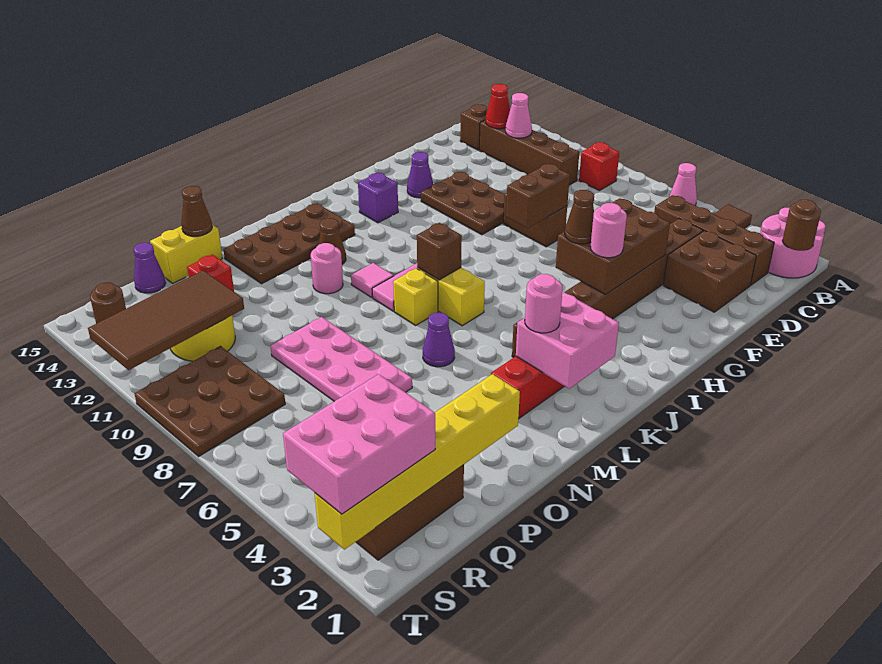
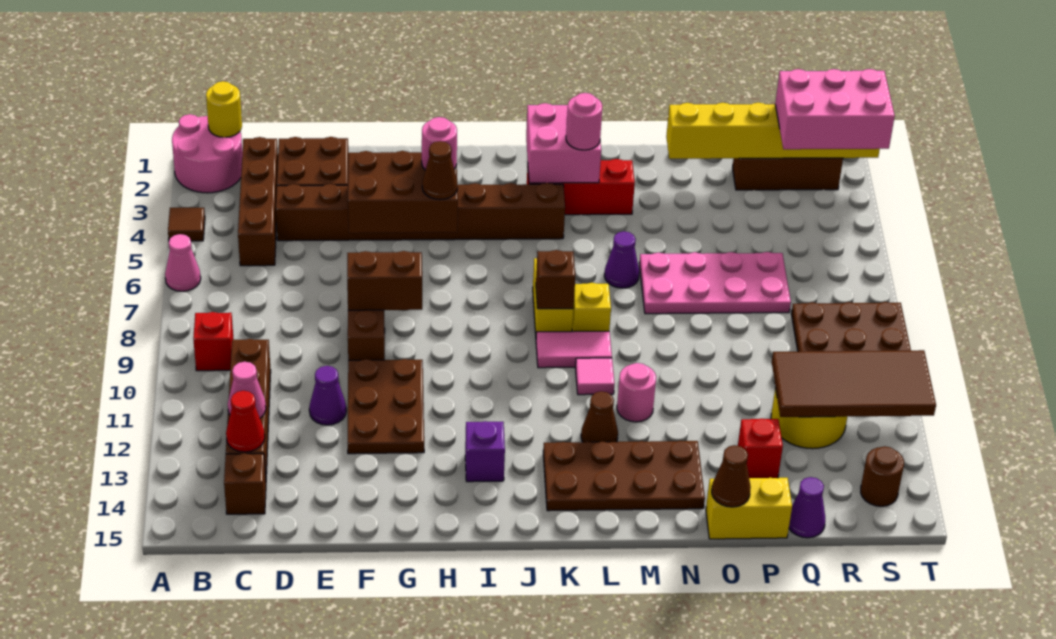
brown 1x1 round brick [783,200,821,251] -> yellow 1x1 round brick [206,81,242,137]
purple 1x1 cone [407,152,433,198] -> purple 1x1 cone moved to [309,366,346,425]
pink 2x4 plate [271,317,412,401] -> pink 2x4 plate turned to [639,252,791,314]

